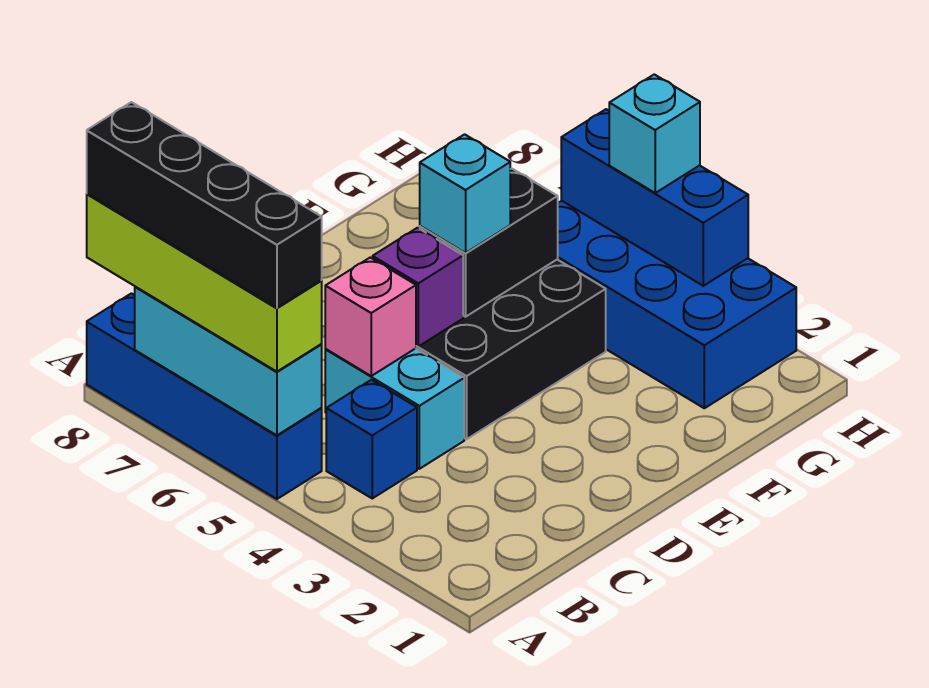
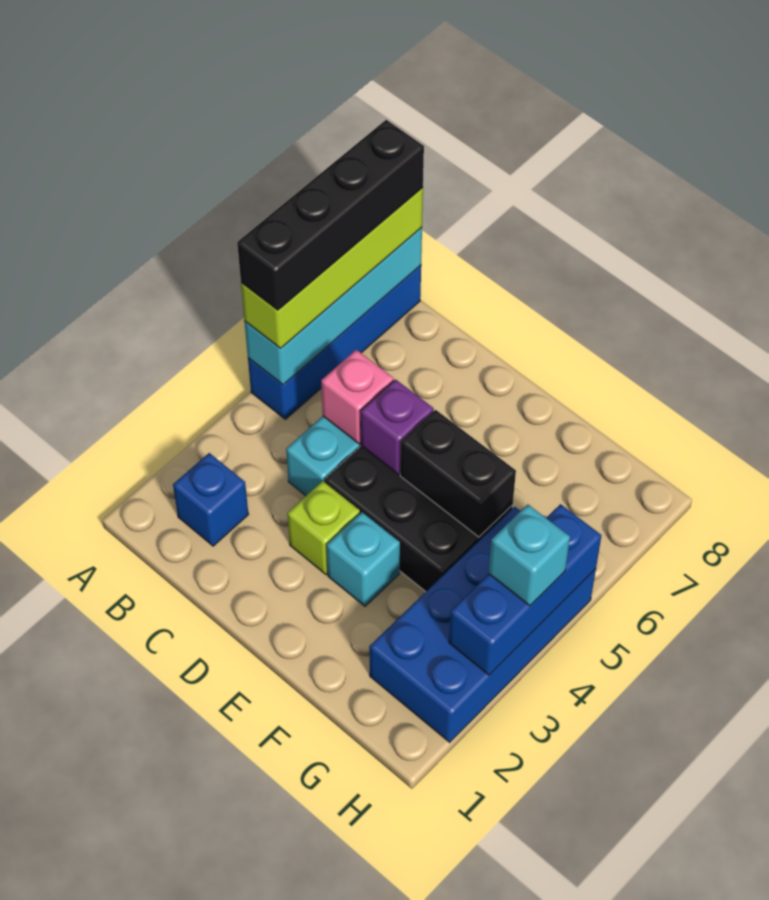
cyan 1x3 brick [135,287,322,435] -> cyan 1x4 brick [245,227,422,385]
blue 1x1 brick [326,380,417,498] -> blue 1x1 brick moved to [173,453,248,546]
none -> lime 1x1 brick [287,481,360,575]
cyan 1x1 brick [420,134,510,253] -> cyan 1x1 brick moved to [327,512,400,606]

